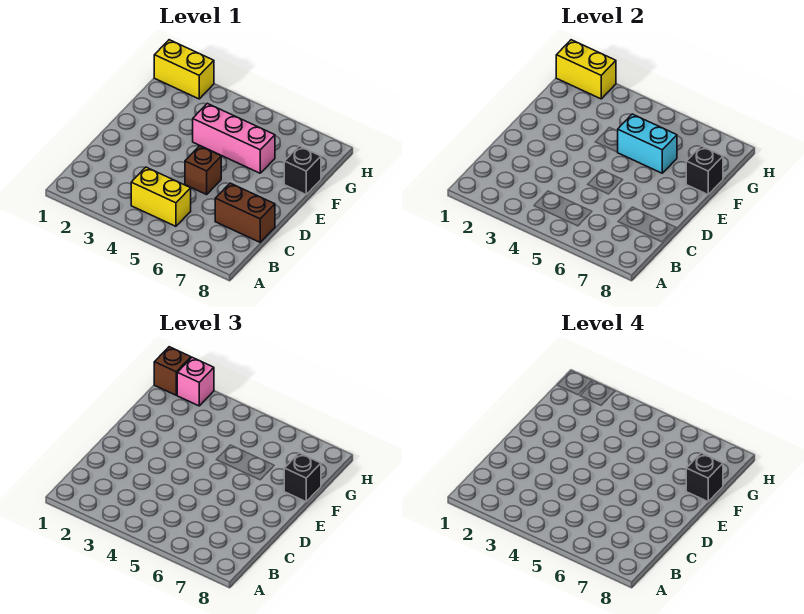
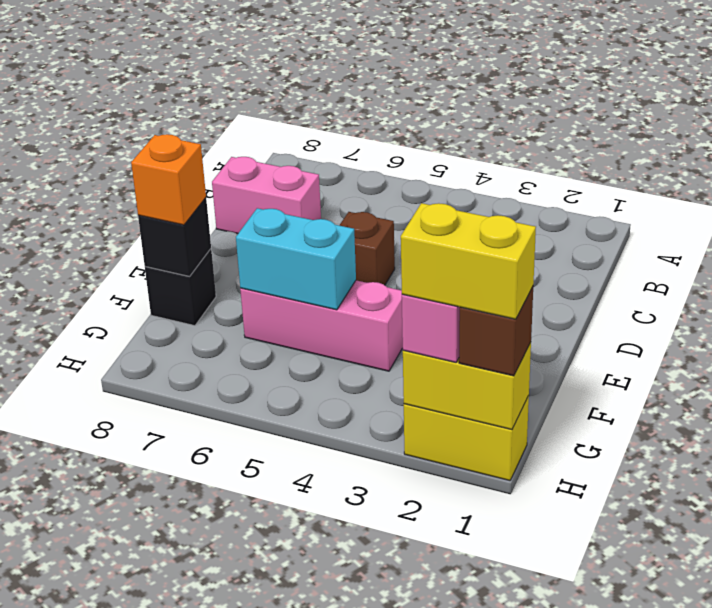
yellow 1x2 brick [131,167,191,226] -> yellow 1x2 brick moved to [401,203,536,319]
brown 1x2 brick [215,183,275,242] -> pink 1x2 brick [212,157,321,234]
black 1x1 brick [284,453,321,501] -> orange 1x1 brick [131,134,206,225]
black 1x1 brick [686,453,723,501] -> none

